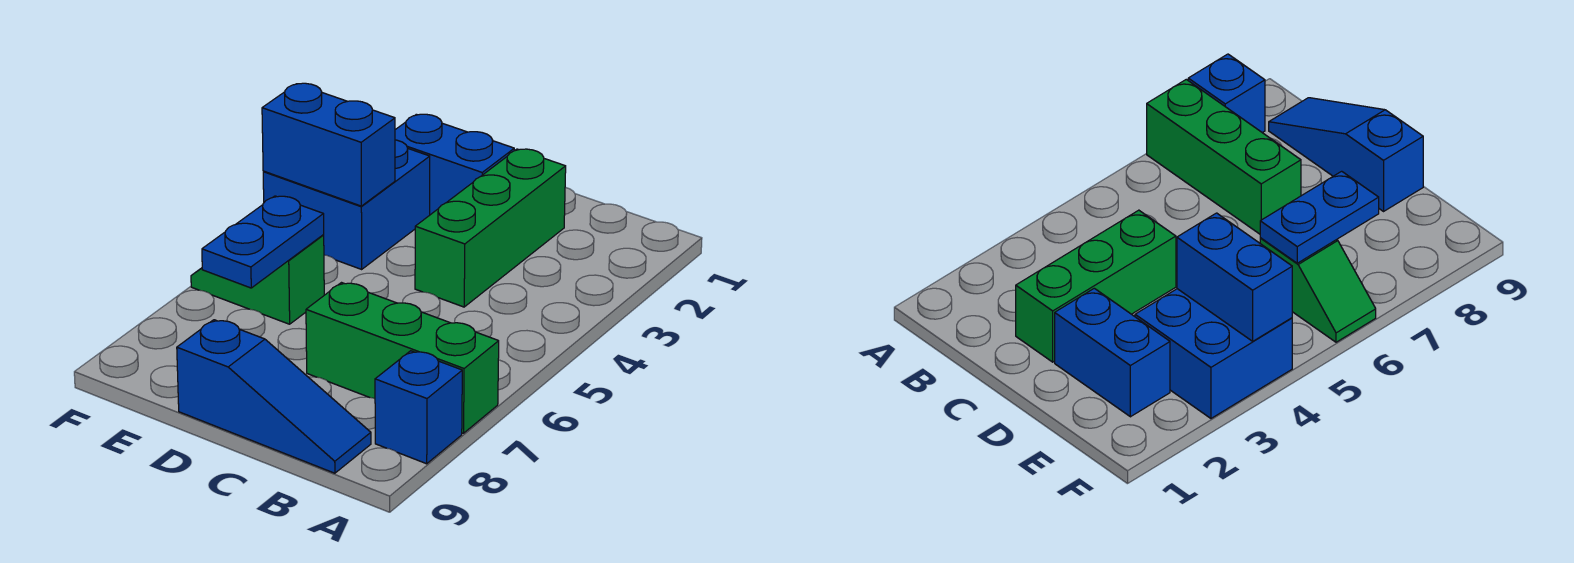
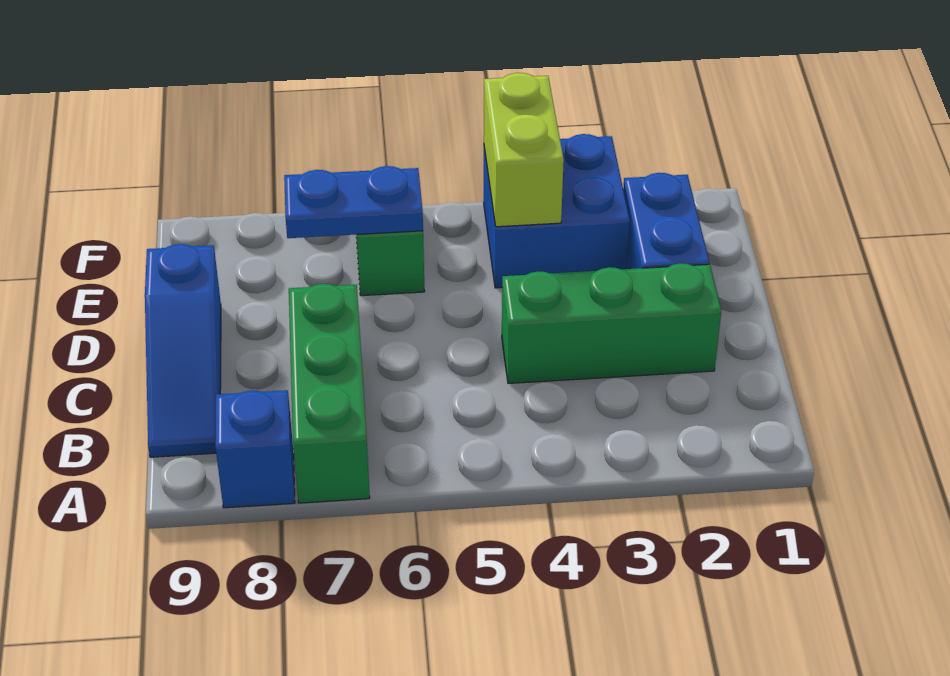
blue 1x2 brick [262,83,395,206] -> lime 1x2 brick [484,73,564,227]

